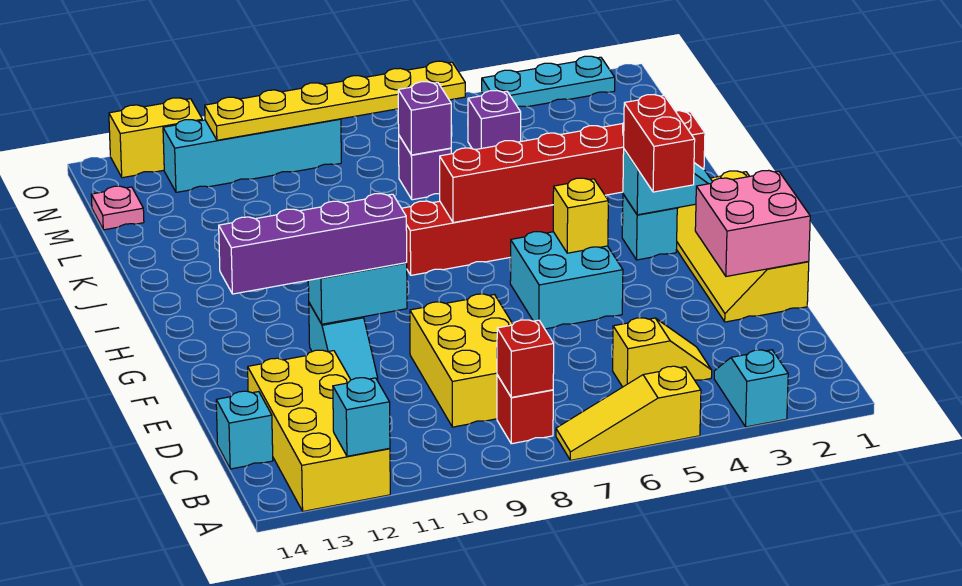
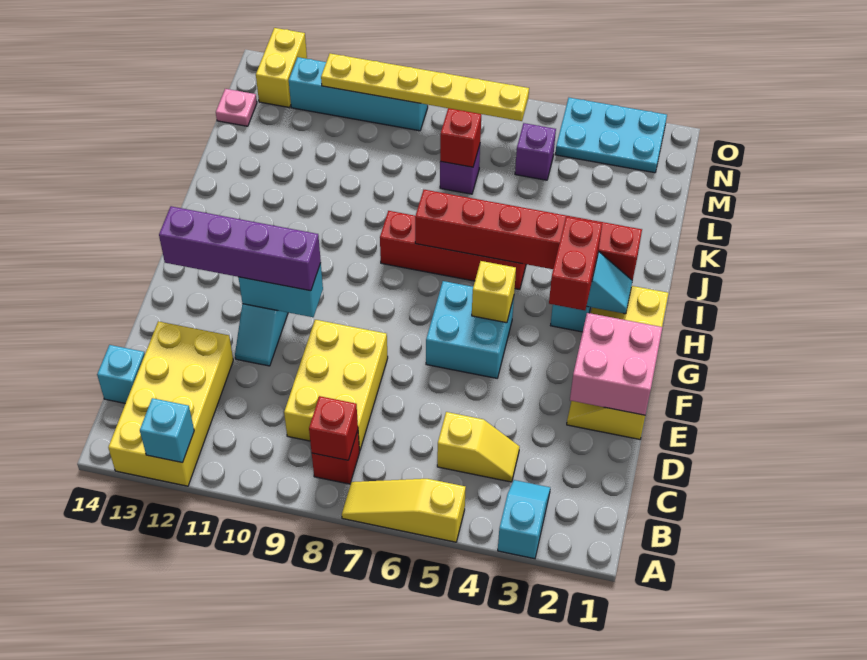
purple 1x1 brick [398,82,451,155] -> red 1x1 brick [440,108,481,167]
cyan 1x3 plate [482,56,615,107] -> cyan 2x3 plate [555,98,667,173]
yellow 1x2 brick [109,98,202,178] -> yellow 1x2 brick turned to [256,28,307,107]

